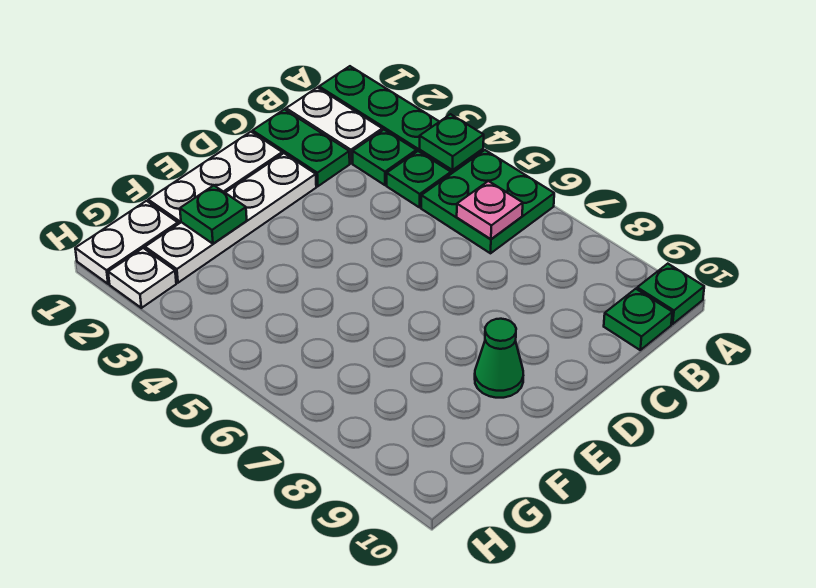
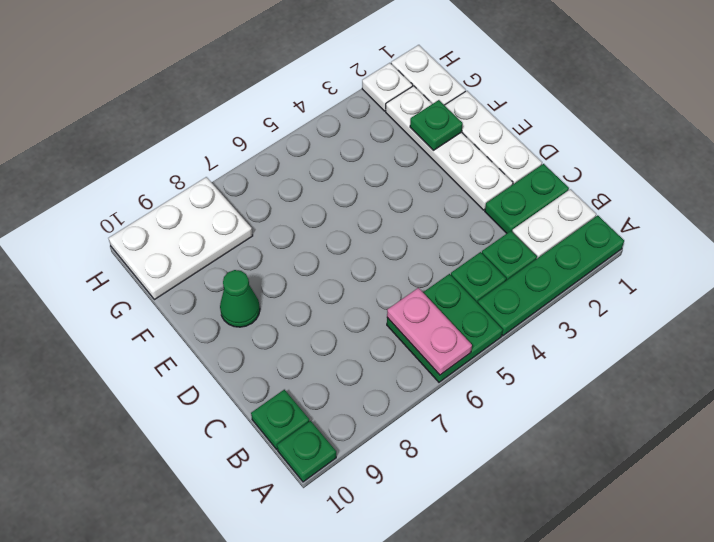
green 1x1 plate [420,114,484,170] -> none
pink 1x1 plate [457,181,523,239] -> pink 1x2 plate [387,288,472,375]
none -> white 2x3 plate [109,177,253,300]

